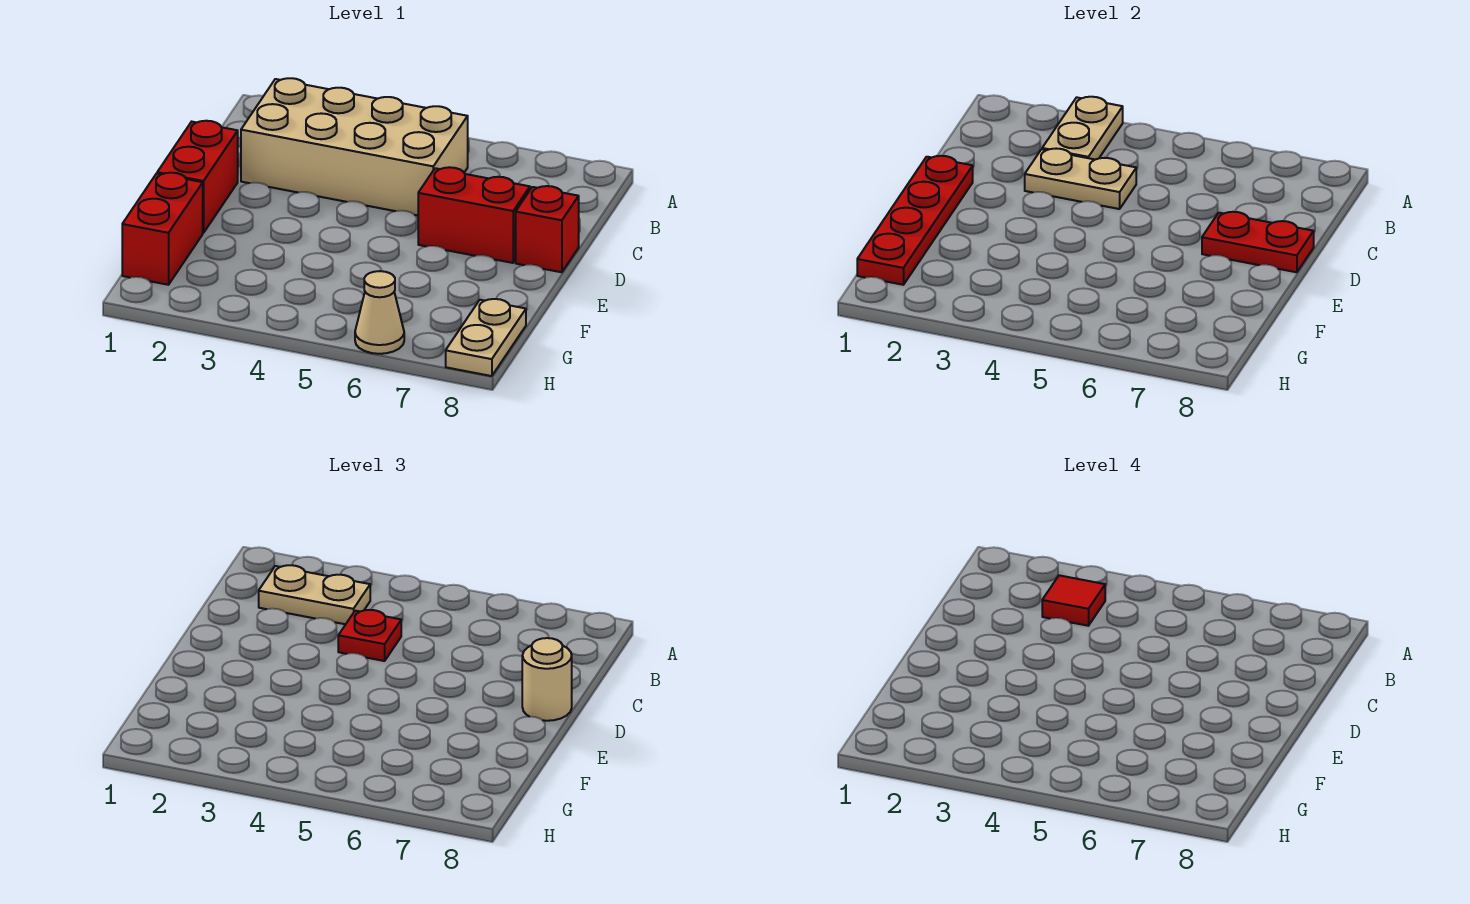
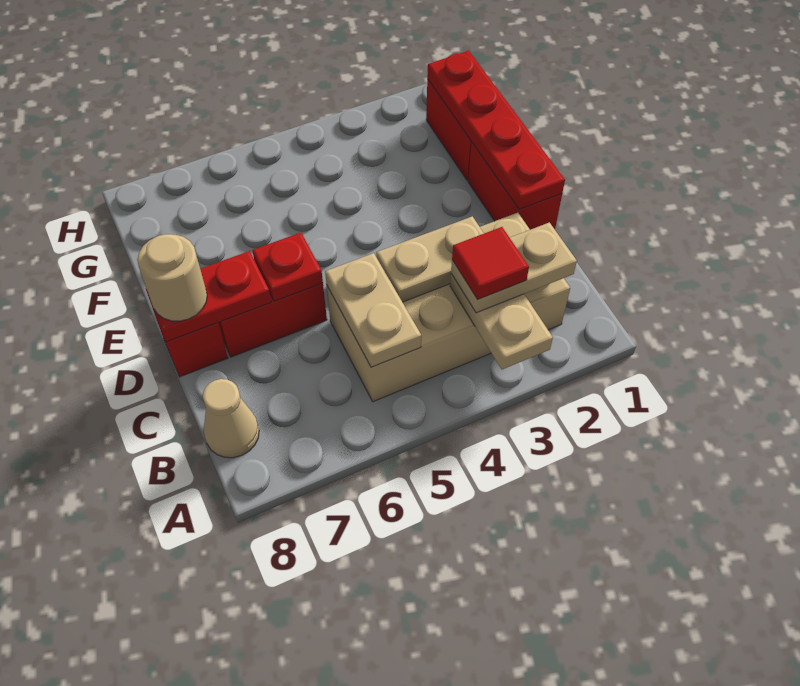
red 1x1 plate [338,610,401,661] -> red 1x1 plate moved to [252,233,323,301]
tan 1x2 plate [446,299,526,376] -> tan 1x2 plate moved to [325,253,421,367]
tan 1x1 cone [355,271,404,354] -> tan 1x1 cone moved to [203,379,259,458]

